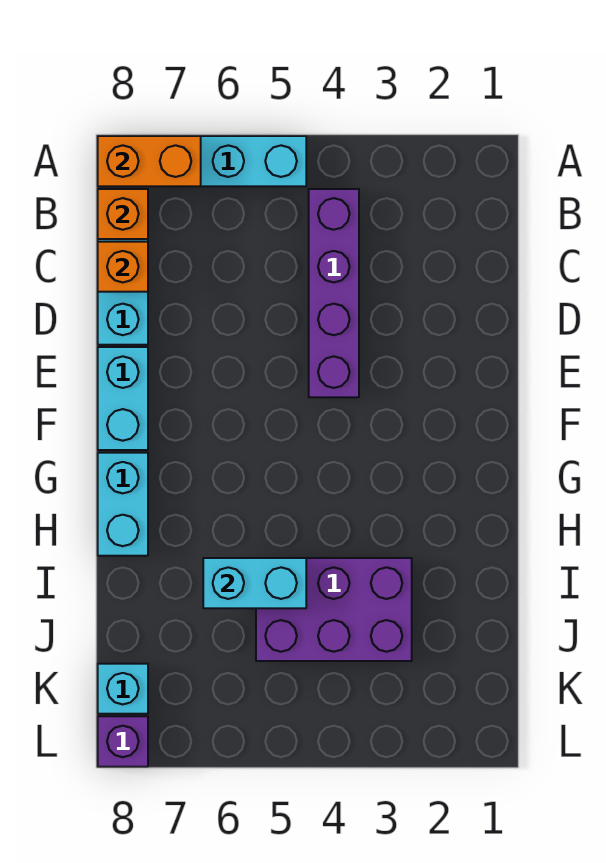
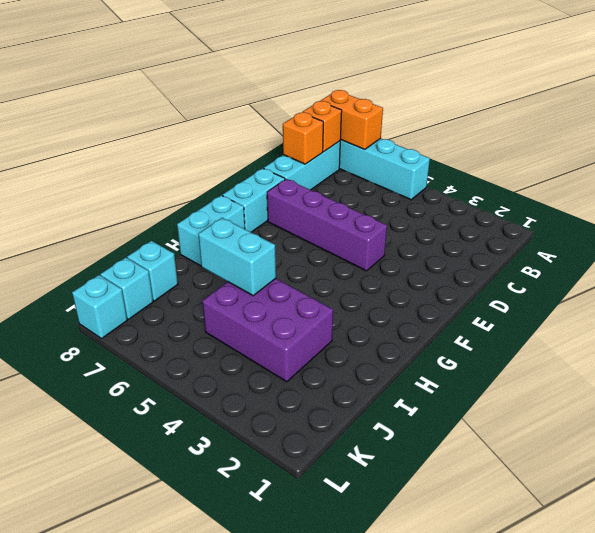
purple 1x4 brick [309,189,359,397] -> purple 1x4 brick turned to [267,179,387,271]
none -> cyan 1x1 brick [127,241,178,301]
purple 1x1 brick [98,716,148,767] -> cyan 1x1 brick [72,275,127,339]

